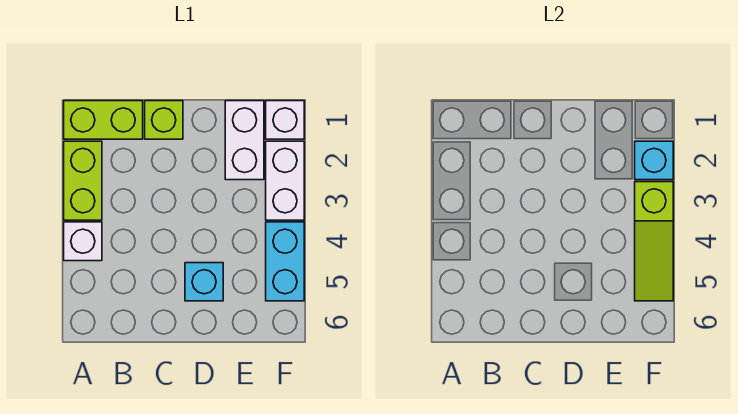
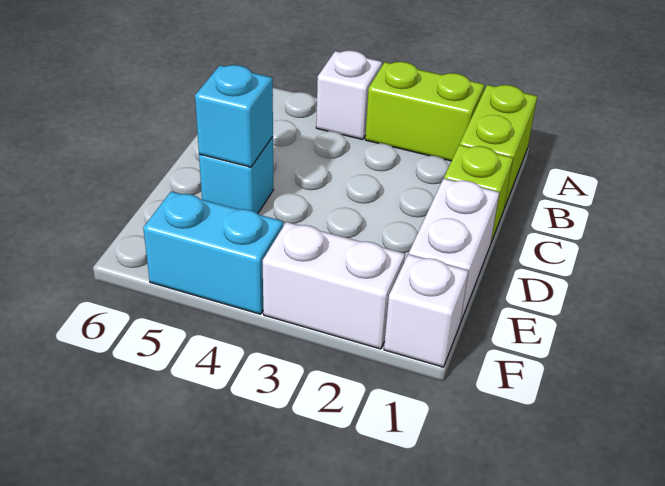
white 1x2 brick [225,101,264,180] -> white 1x2 brick turned to [409,179,499,322]
cyan 1x1 brick [635,141,673,180] -> cyan 1x1 brick moved to [195,65,273,167]
lime 1x3 slope [635,182,673,301] -> none

